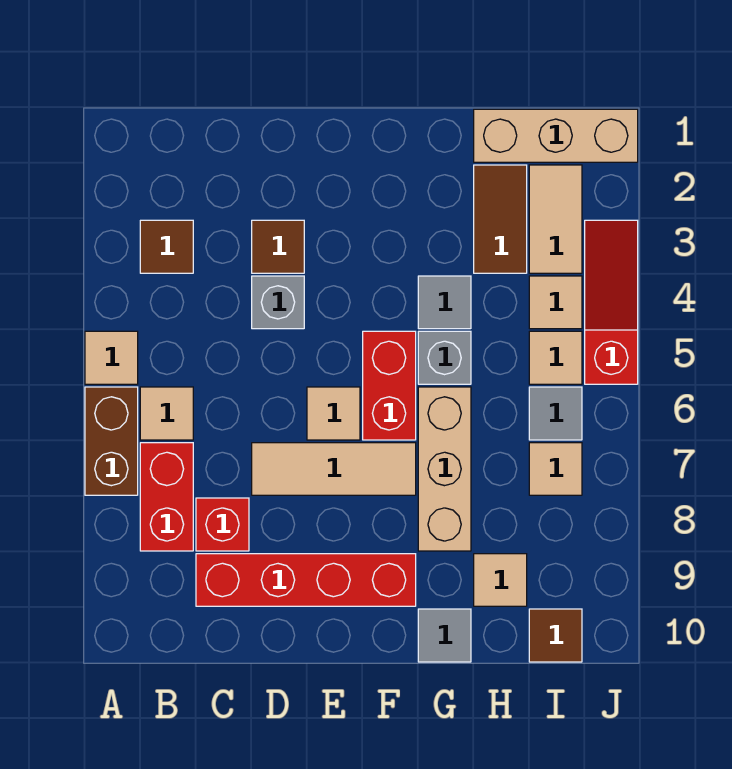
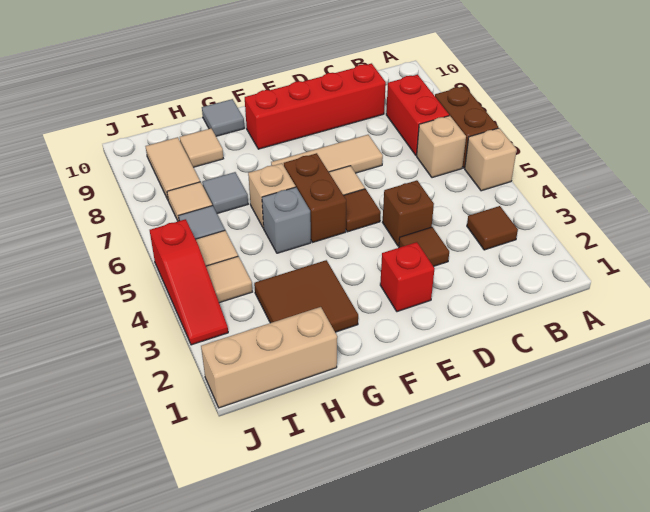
tan 1x1 tile [85,331,138,384] -> tan 1x1 brick [465,128,517,191]
tan 1x1 tile [140,387,193,440] -> tan 1x1 brick [417,116,466,178]
red 1x1 brick [196,498,249,551] -> red 1x1 brick moved to [380,242,435,312]
grey 1x1 brick [252,276,304,329] -> brown 1x1 brick [383,180,434,246]
red 1x2 brick [363,331,416,440] -> brown 1x2 brick [284,153,346,242]
grey 1x1 tile [418,276,471,329] -> grey 1x1 tile moved to [202,172,248,214]
tan 1x3 brick [418,387,471,551] -> tan 1x1 brick [248,163,296,228]
brown 1x2 tile [474,165,527,273] -> brown 2x2 tile [254,260,358,332]
tan 1x2 tile [529,165,582,273] -> tan 1x2 tile moved to [145,137,200,199]
brown 1x1 tile [529,609,582,662] -> brown 1x1 tile moved to [344,189,381,232]

